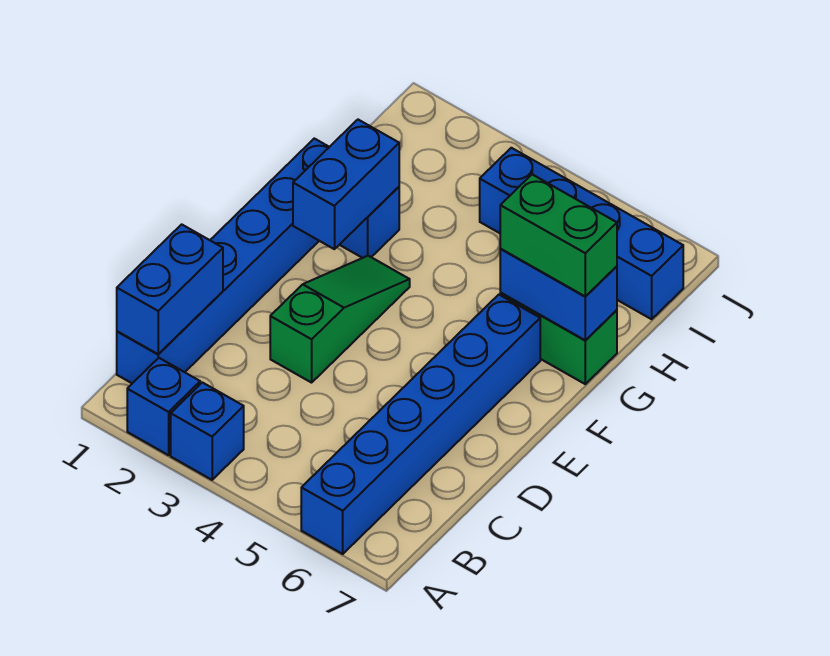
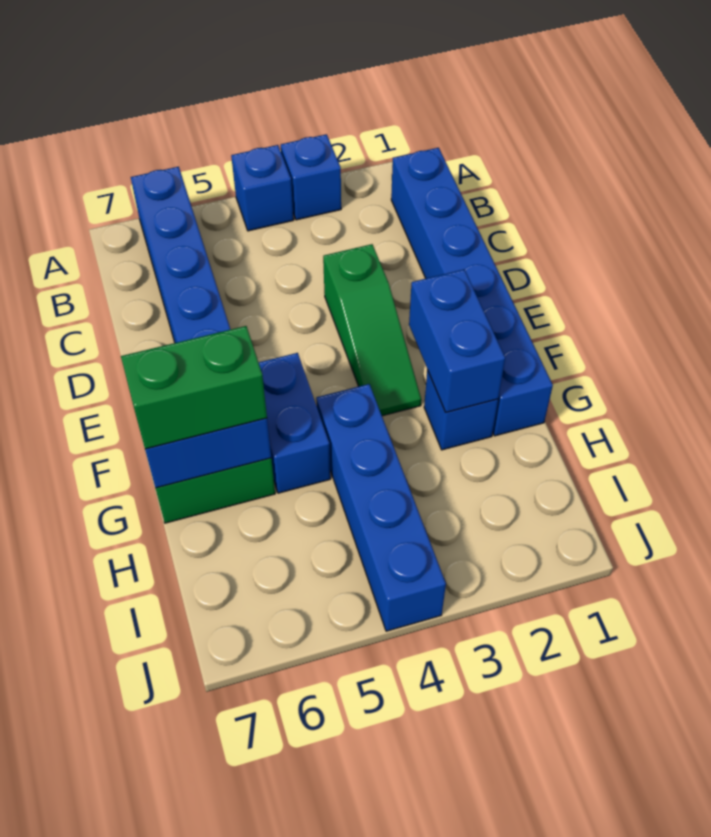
blue 1x1 brick [127,358,200,455] -> blue 1x1 brick moved to [231,145,294,231]
blue 1x2 brick [117,224,223,354] -> blue 1x2 brick moved to [259,353,331,493]
blue 1x4 brick [480,148,683,319] -> blue 1x4 brick turned to [316,384,446,631]

